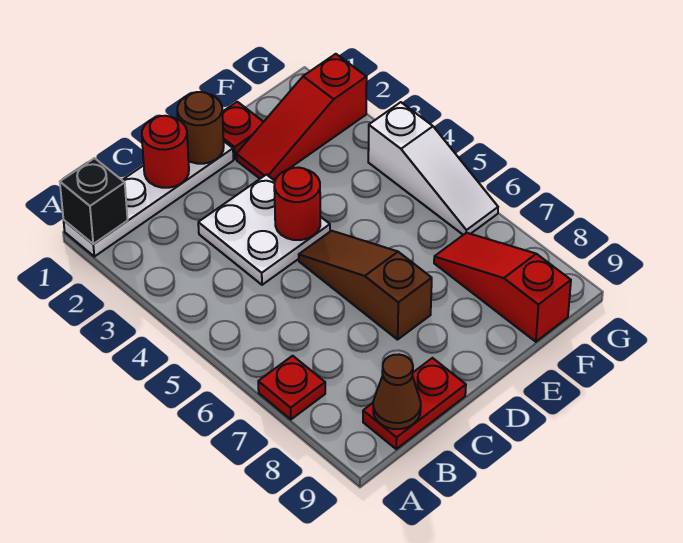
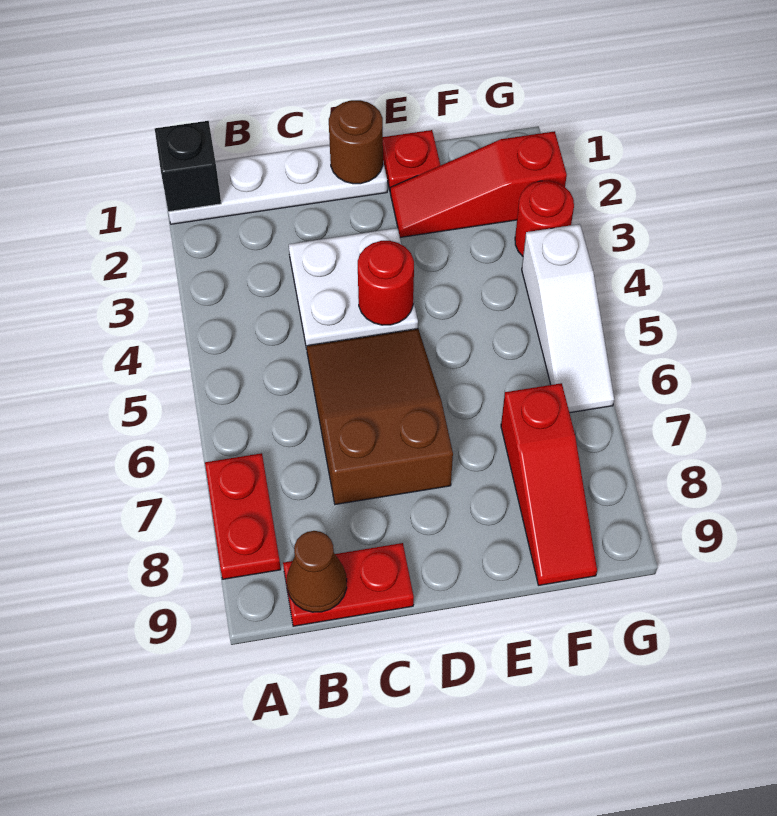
red 1x1 plate [258,356,325,419] -> red 1x2 plate [205,453,281,579]
red 1x1 round brick [142,116,189,188] -> red 1x1 round brick moved to [515,181,574,256]
brown 1x3 slope [299,231,432,340] -> brown 2x3 slope [306,329,453,504]
red 1x3 slope [434,233,571,342] -> red 1x3 slope turned to [501,383,597,585]

